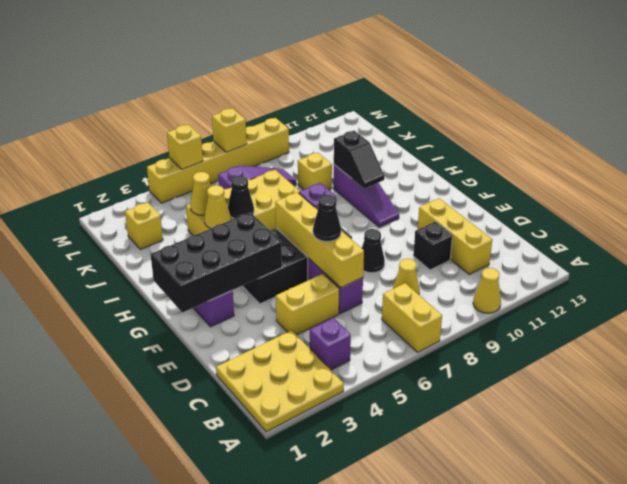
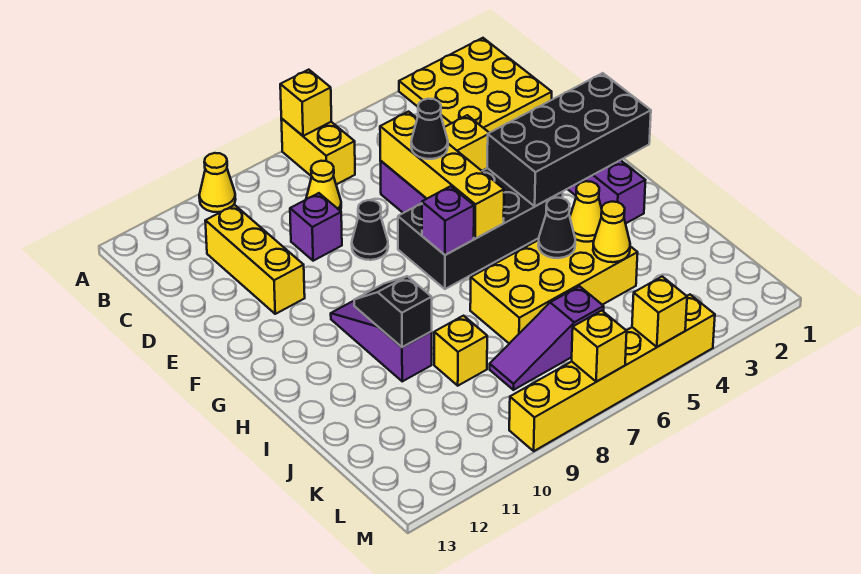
purple 1x1 brick [310,318,351,370] -> purple 1x1 brick moved to [290,193,342,261]
black 1x1 brick [413,222,453,270] -> none
yellow 1x1 brick [125,202,163,249] -> yellow 1x1 brick moved to [280,70,331,136]

